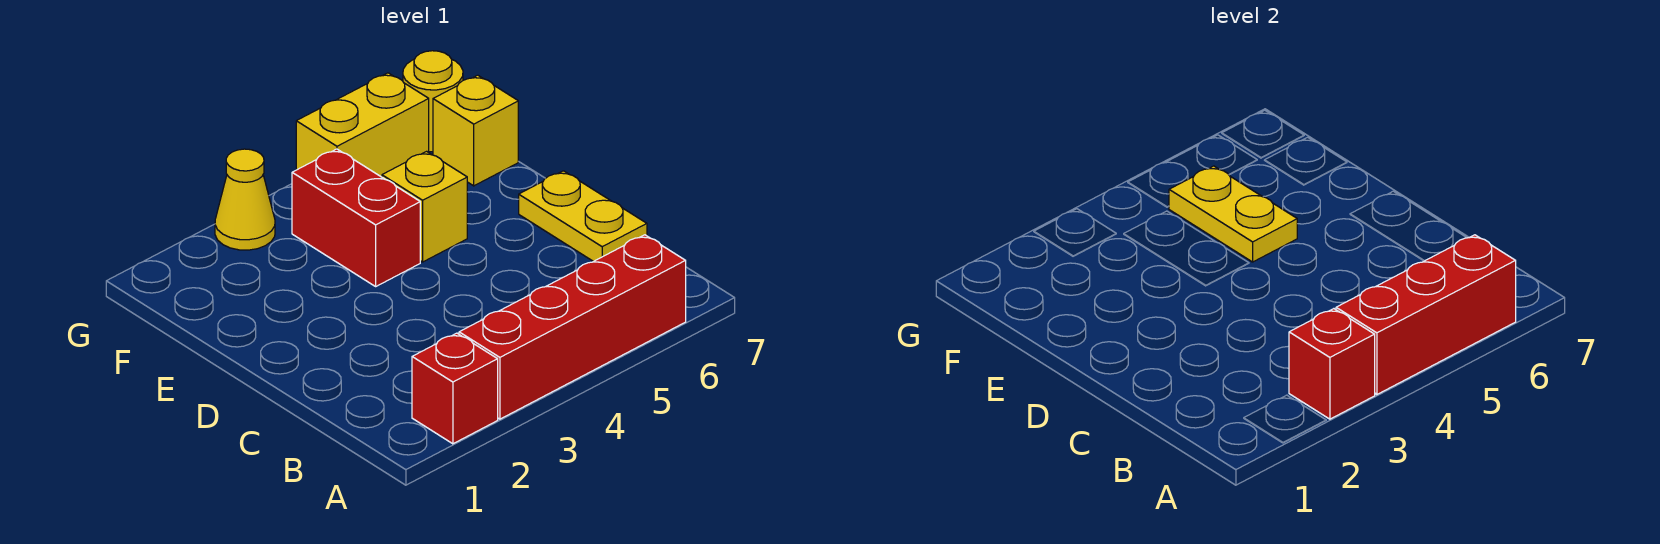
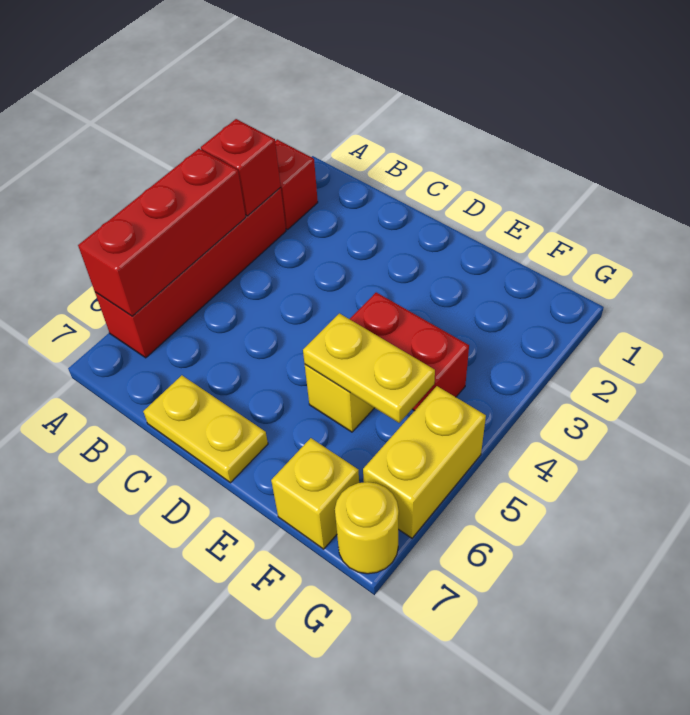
yellow 1x1 cone [215,149,275,250] -> none

